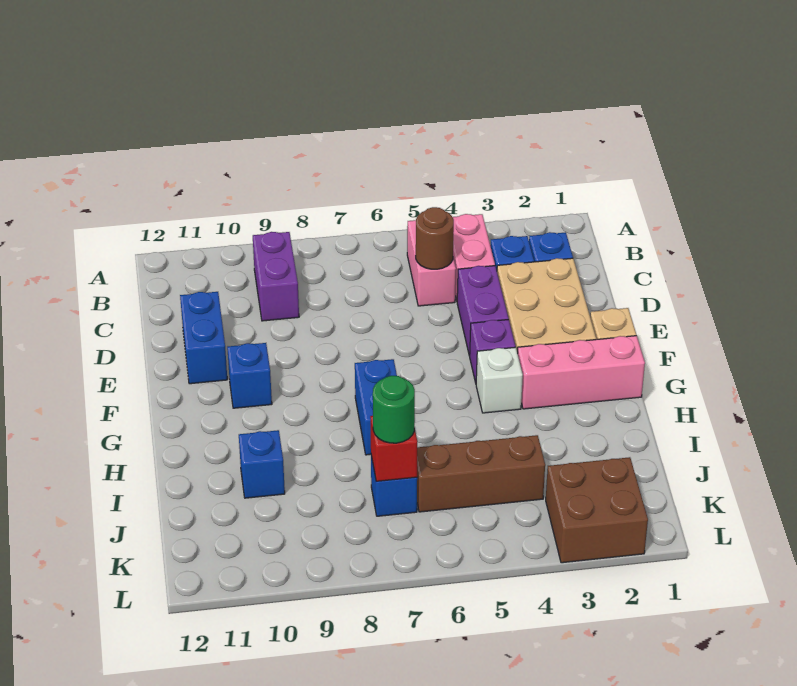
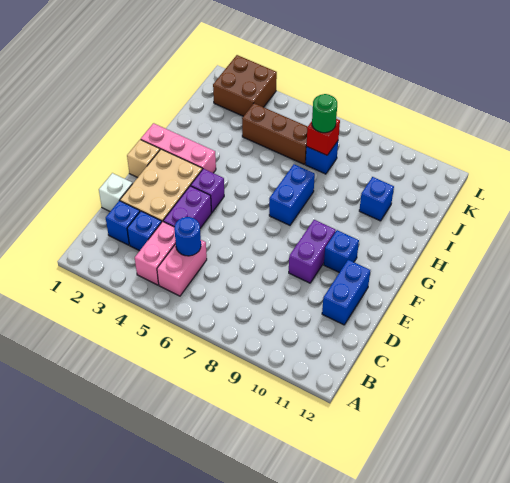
purple 1x2 brick [253,232,299,321] -> purple 1x2 brick moved to [289,220,336,283]
brown 1x1 round brick [416,207,454,269] -> blue 1x1 round brick [174,217,201,256]
white 1x1 brick [476,347,523,413] -> white 1x1 brick moved to [99,173,132,211]

